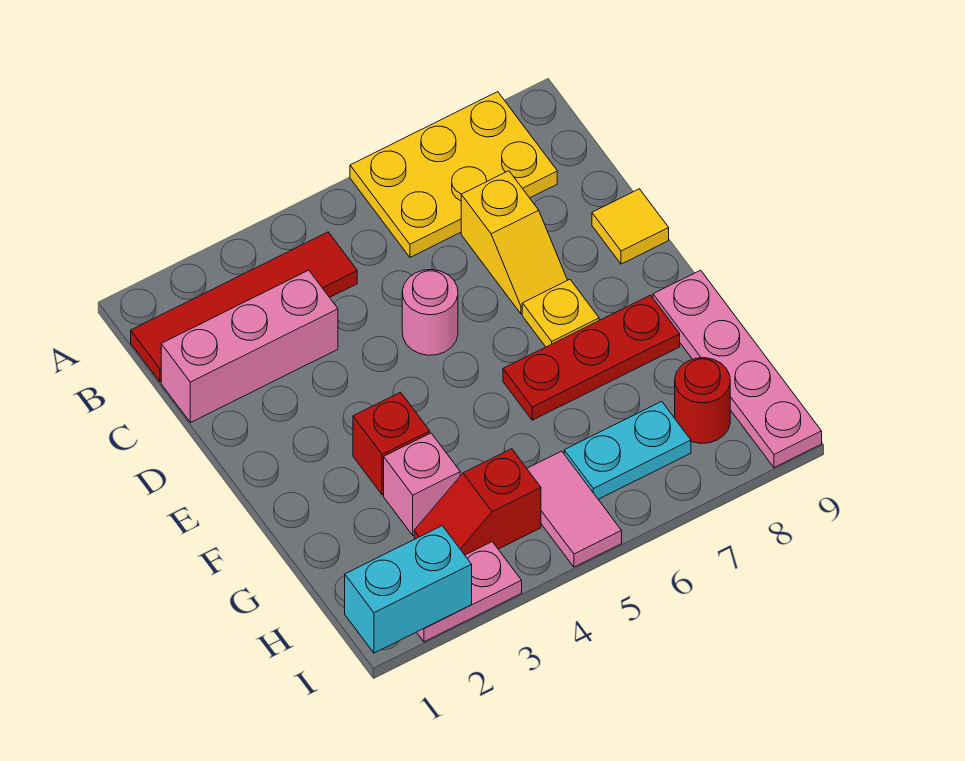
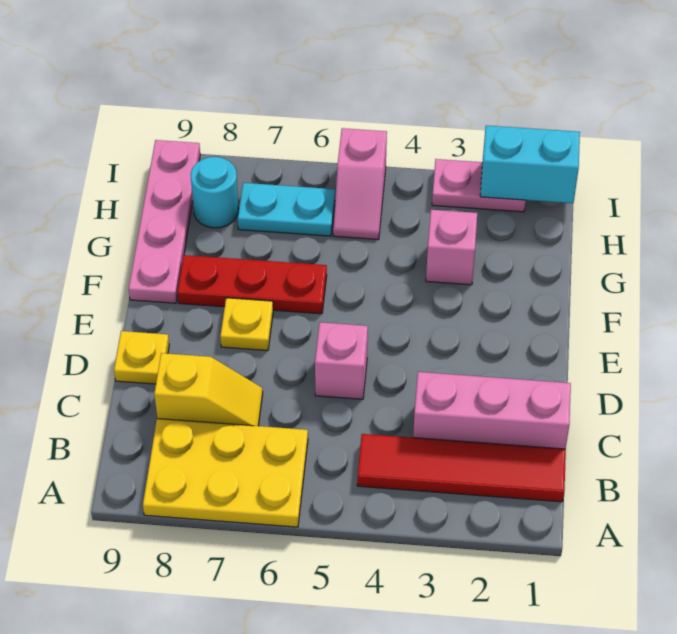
yellow 1x2 slope [461,171,567,314] -> yellow 1x2 slope turned to [154,353,263,426]
pink 1x1 round brick [402,270,458,355] -> pink 1x1 brick [315,322,368,399]
yellow 1x1 tile [592,189,669,264] -> yellow 1x1 plate [114,331,169,384]
red 1x1 brick [353,392,430,495] -> none
red 1x2 slope [414,449,541,555] -> none
pink 1x2 tile [527,451,622,567] -> pink 1x2 slope [333,128,387,240]
red 1x1 round brick [675,358,730,443] -> cyan 1x1 round brick [191,157,239,228]

